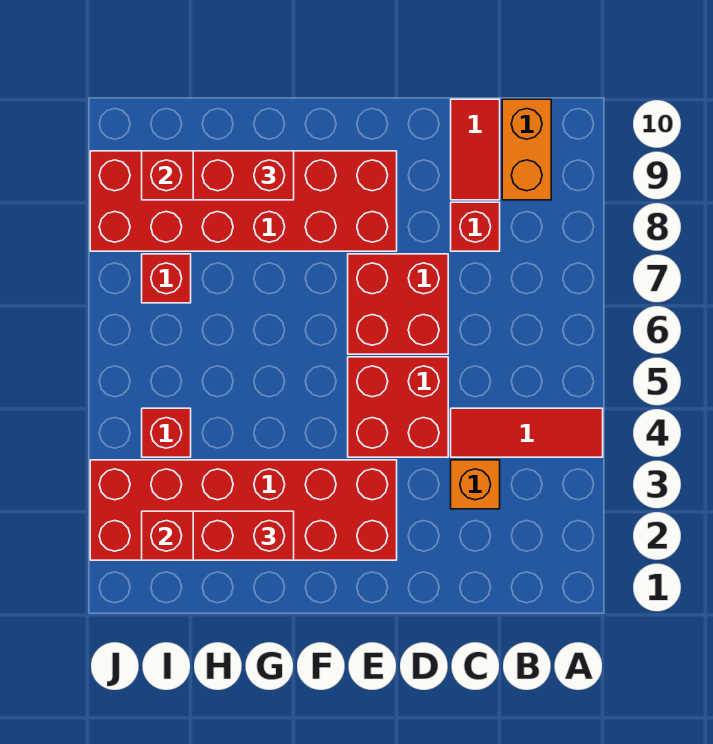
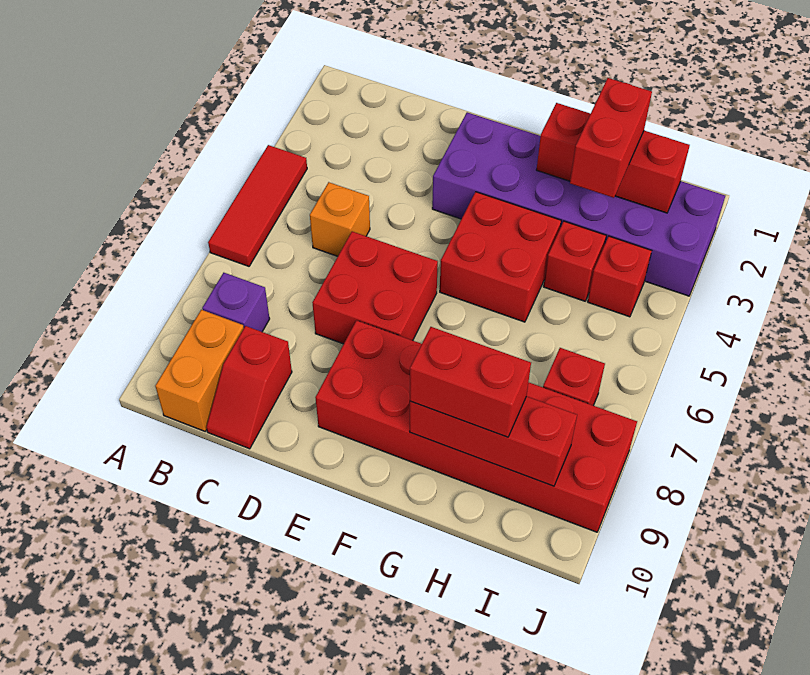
red 1x3 tile [451,408,603,457] -> red 1x3 tile turned to [208,145,307,266]
none -> purple 1x1 brick [202,273,270,332]
orange 1x1 brick [451,460,500,509] -> orange 1x1 brick moved to [310,182,370,256]
red 1x1 brick [451,202,500,251] -> red 1x1 brick moved to [544,221,606,301]
red 1x2 tile [451,99,500,200] -> red 1x2 slope [206,326,292,449]
red 2x2 brick [348,357,448,457] -> red 2x2 brick moved to [440,192,561,322]
red 2x6 brick [90,460,397,560] -> purple 2x6 brick [432,112,725,296]
red 1x2 brick [193,511,294,560] -> red 1x2 brick turned to [570,78,652,198]

